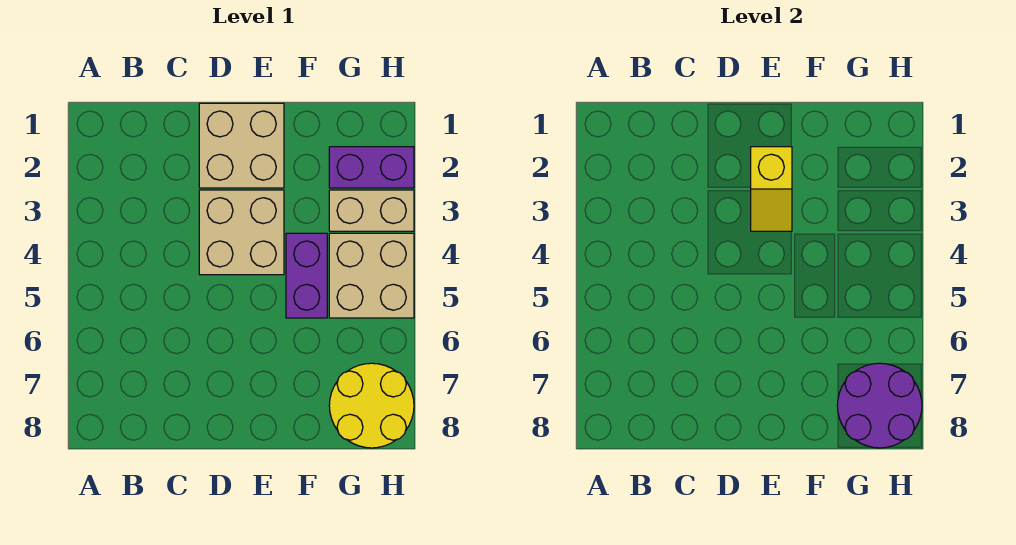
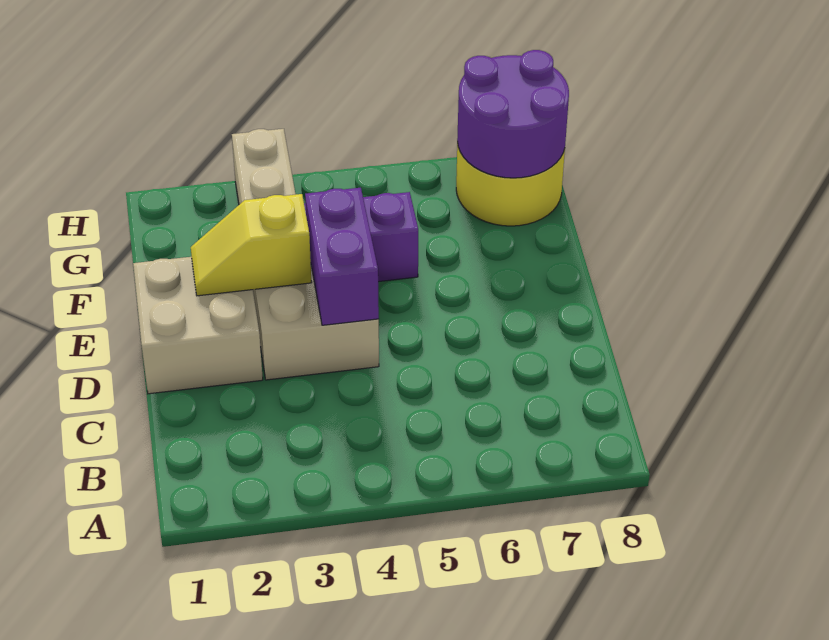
yellow 1x2 slope [751,147,792,231] -> yellow 1x2 slope turned to [191,194,312,296]
purple 1x2 brick [329,147,414,188] -> purple 1x2 brick moved to [305,188,379,325]
tan 2x2 brick [329,233,414,318] -> none

